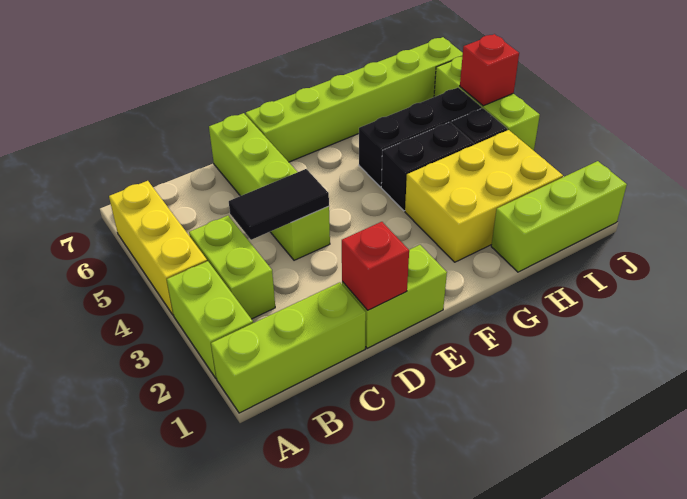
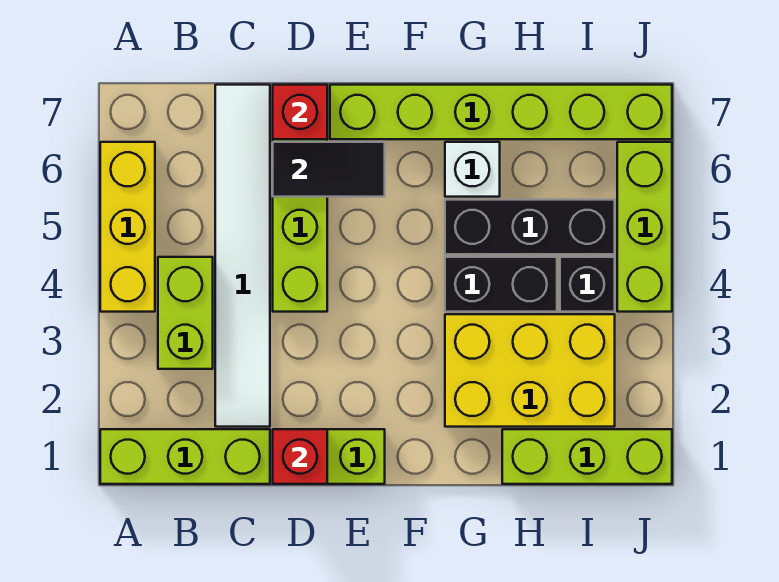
lime 1x2 brick [167,261,253,378] -> none
none -> white 1x6 tile [215,85,270,427]
black 1x2 tile [229,169,329,240] -> black 1x2 tile moved to [273,142,385,197]
none -> white 1x1 brick [445,142,500,197]
red 1x1 brick [460,34,519,106] -> red 1x1 brick moved to [273,85,327,139]

